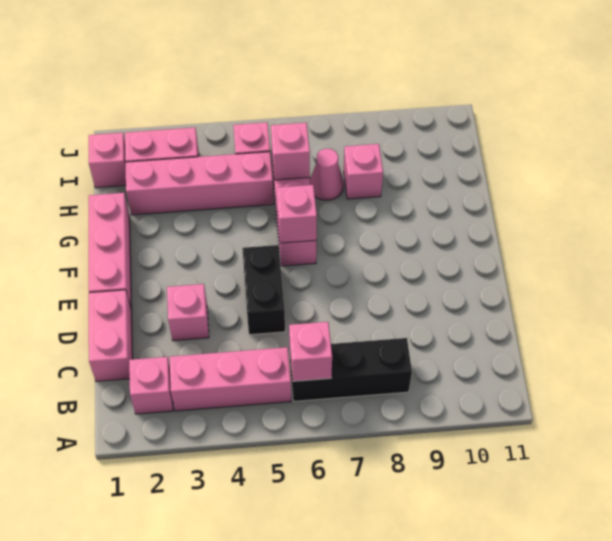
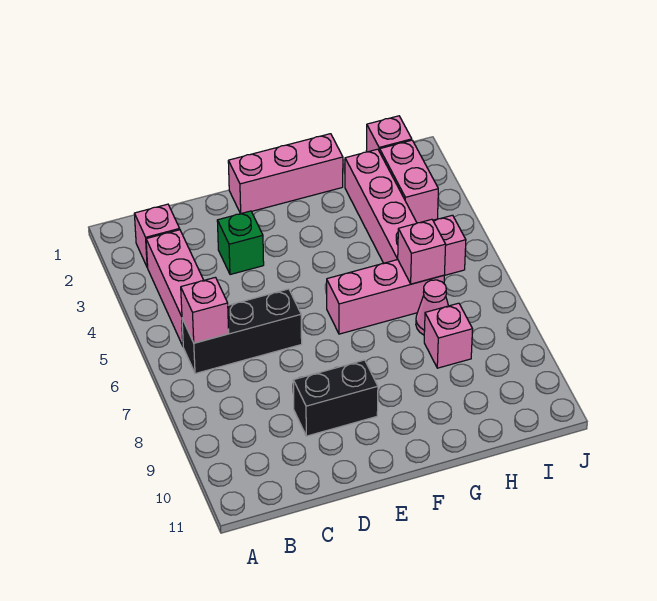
black 1x3 brick [290,338,412,401] -> black 1x3 brick turned to [182,289,302,374]
pink 1x2 brick [89,290,133,381] -> none
pink 1x1 brick [167,284,209,341] -> green 1x1 brick [217,211,264,275]
black 1x2 brick [242,245,285,335] -> black 1x2 brick moved to [293,360,378,436]
pink 1x1 brick [277,185,317,243] -> none

